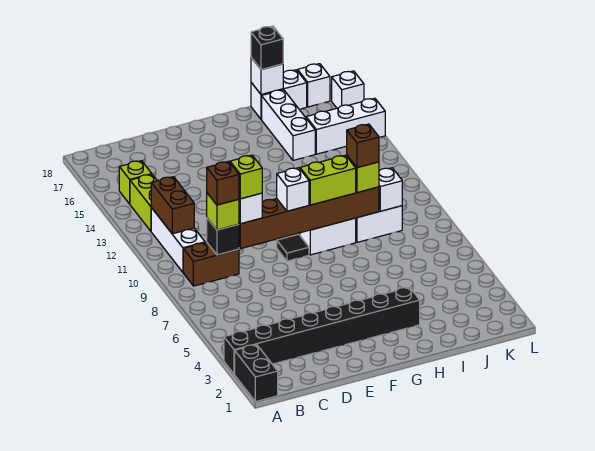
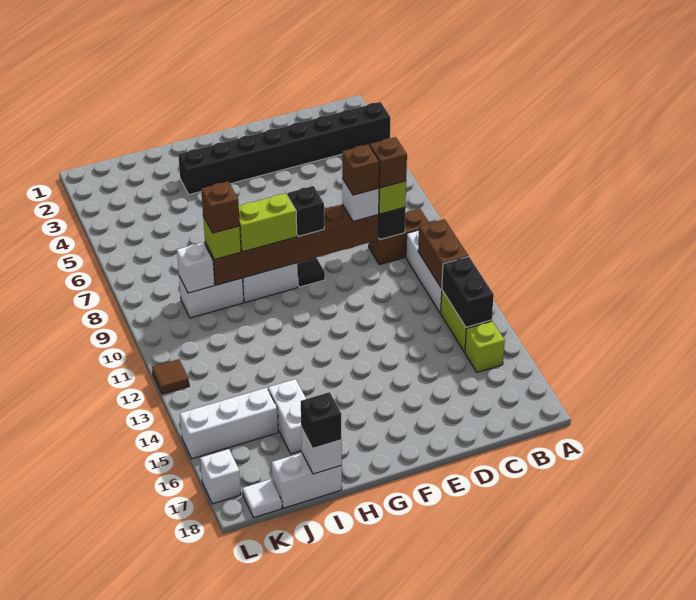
black 1x2 brick [235,345,278,402] -> black 1x2 brick moved to [442,256,494,327]
lime 1x1 brick [230,155,262,199] -> brown 1x1 brick [342,144,379,195]
white 1x1 brick [277,168,309,211] -> black 1x1 brick [287,186,324,237]
white 1x3 brick [262,90,315,160] -> white 1x2 brick [268,379,306,454]
white 1x1 brick [298,64,330,107] -> white 1x1 tile [243,479,282,518]
none -> brown 1x1 tile [152,359,189,394]

